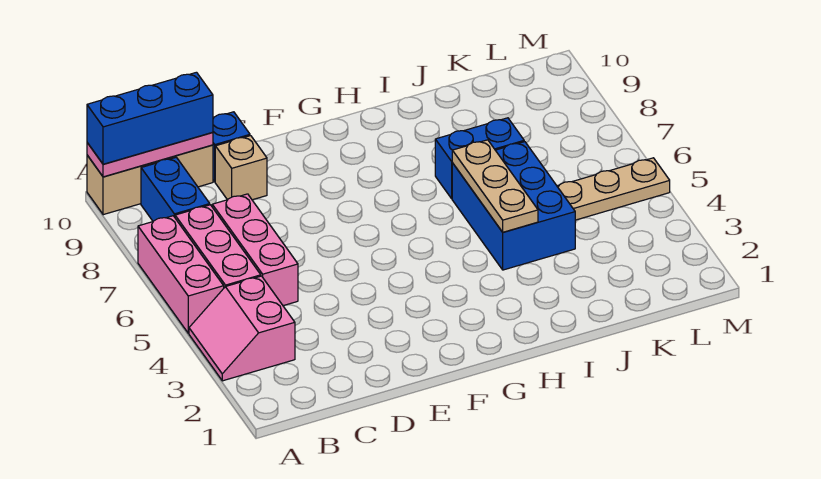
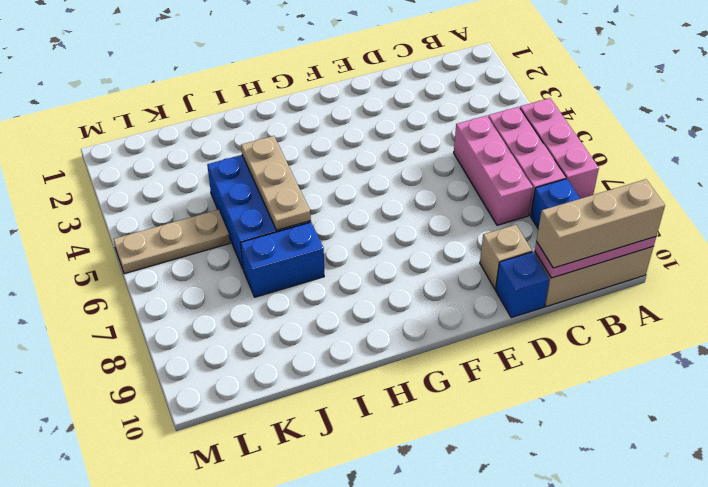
pink 2x2 slope [189,276,295,381] -> none
blue 1x3 brick [87,72,213,164] -> tan 1x3 brick [536,179,665,268]

